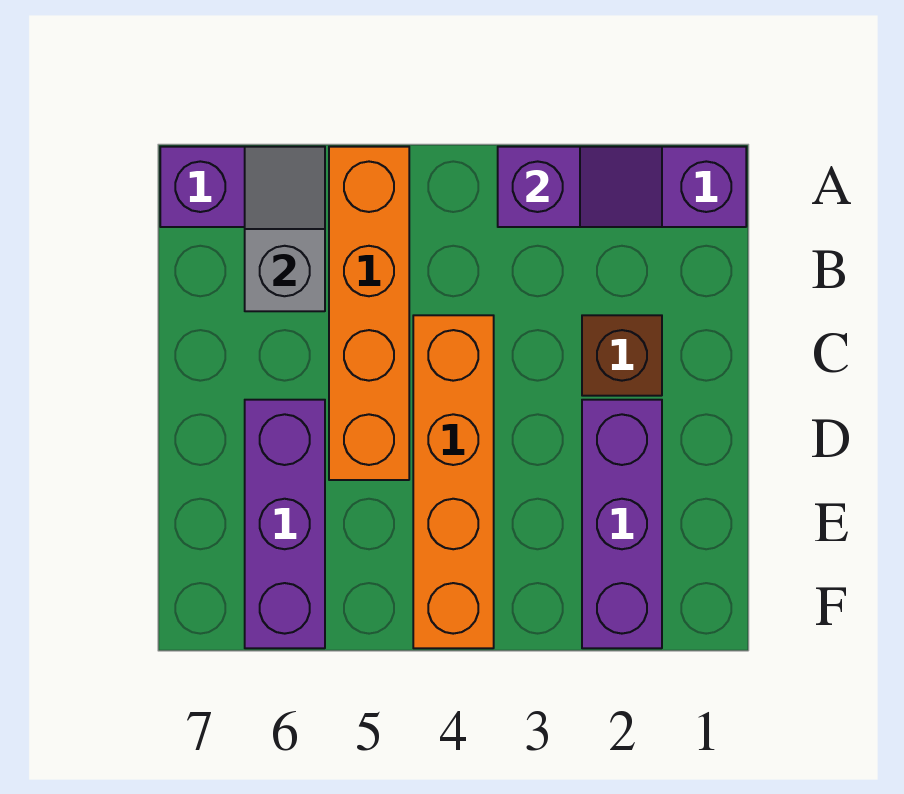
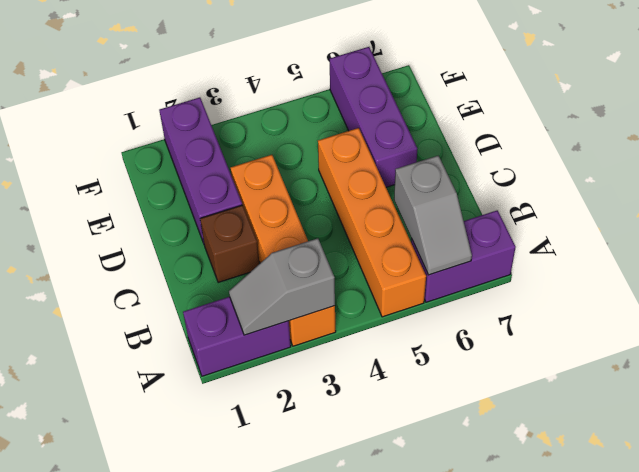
purple 1x2 slope [498,147,662,227] -> grey 1x2 slope [229,238,335,335]
orange 1x4 brick [413,315,494,648] -> orange 1x4 brick moved to [231,155,336,346]

